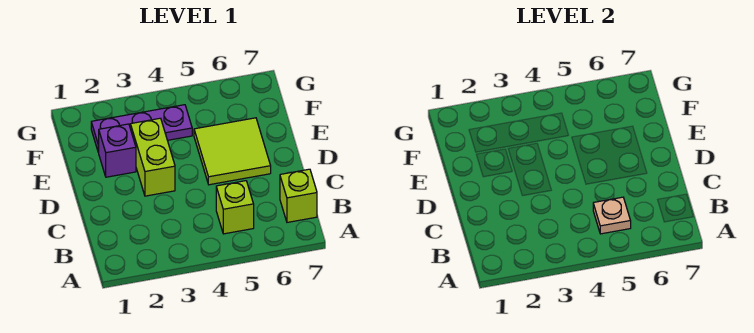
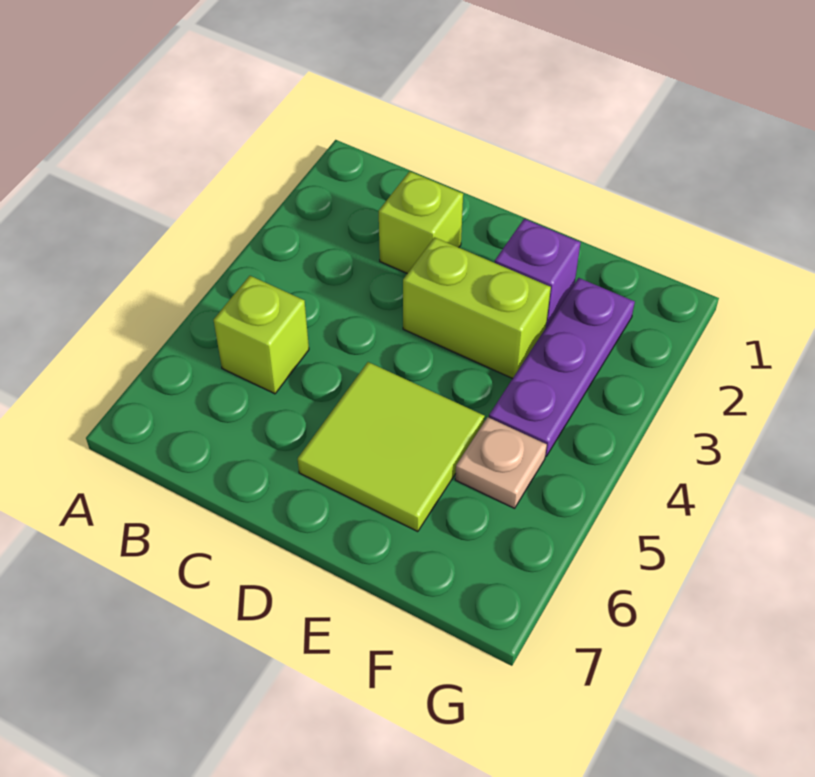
tan 1x1 plate [593,197,631,234] -> tan 1x1 plate moved to [455,417,547,508]
lime 1x1 brick [280,169,317,222] -> lime 1x1 brick moved to [379,171,463,273]

